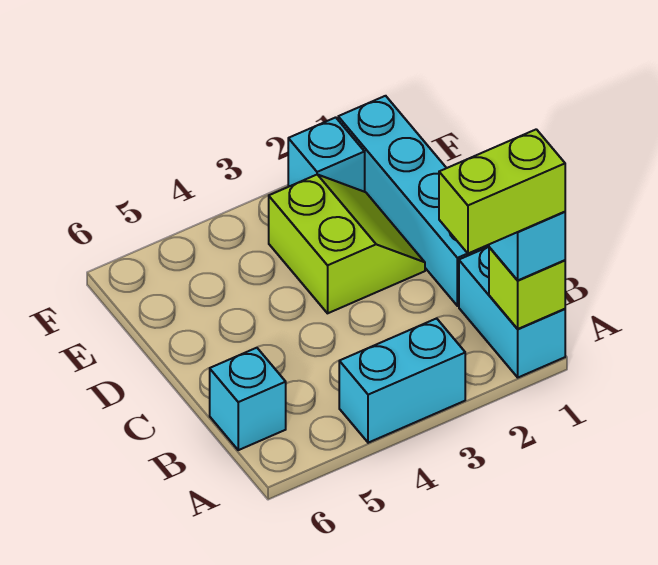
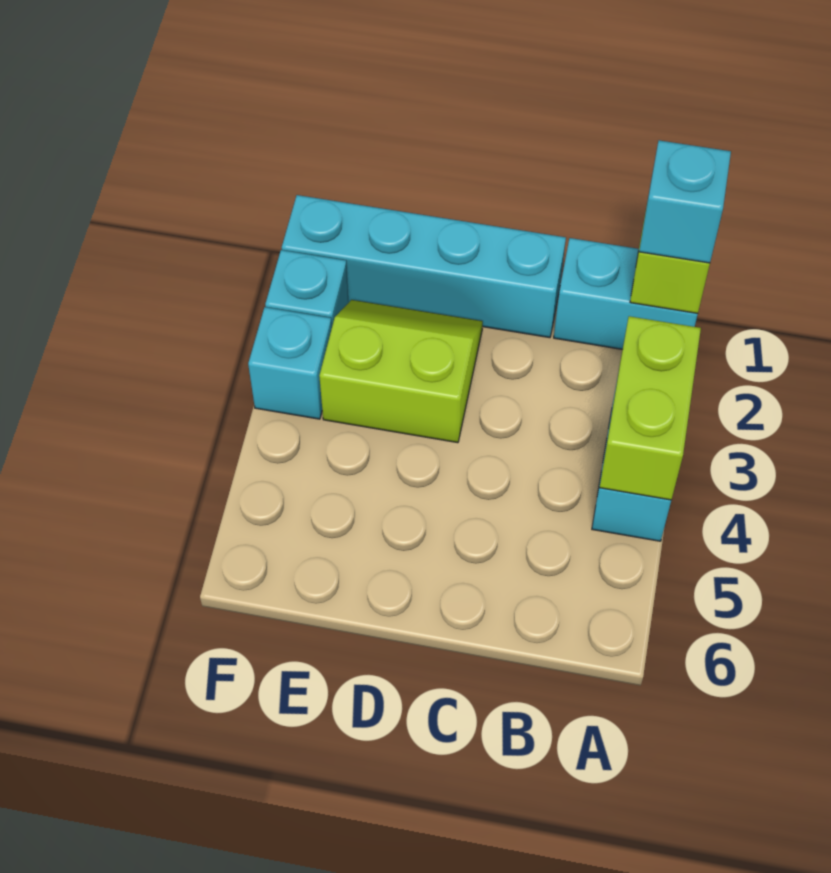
lime 1x2 brick [439,129,565,253] -> lime 1x2 brick moved to [600,316,701,500]
cyan 1x1 brick [210,348,286,450] -> cyan 1x1 brick moved to [248,307,332,419]

